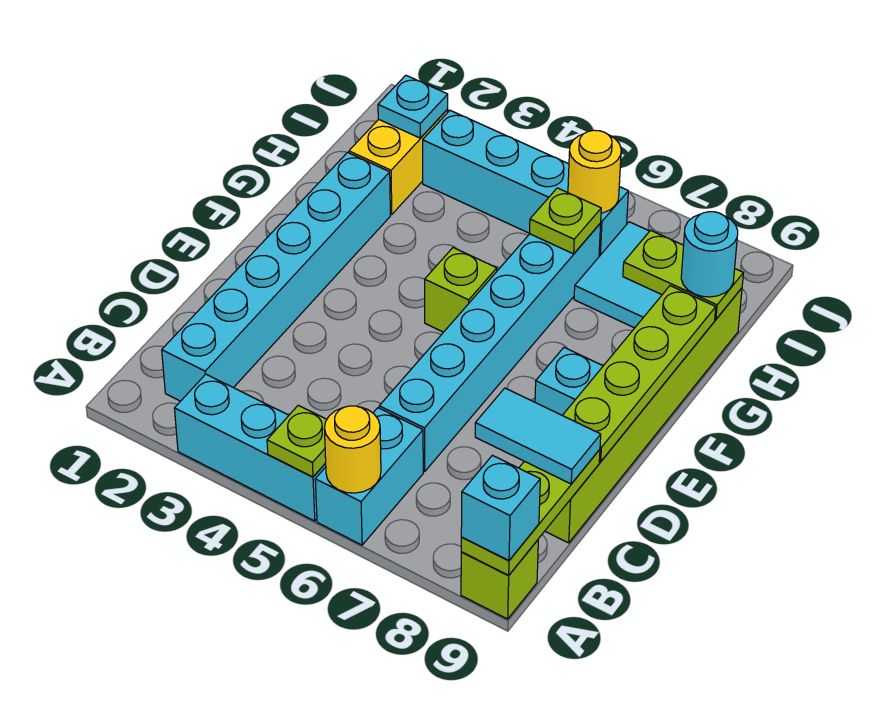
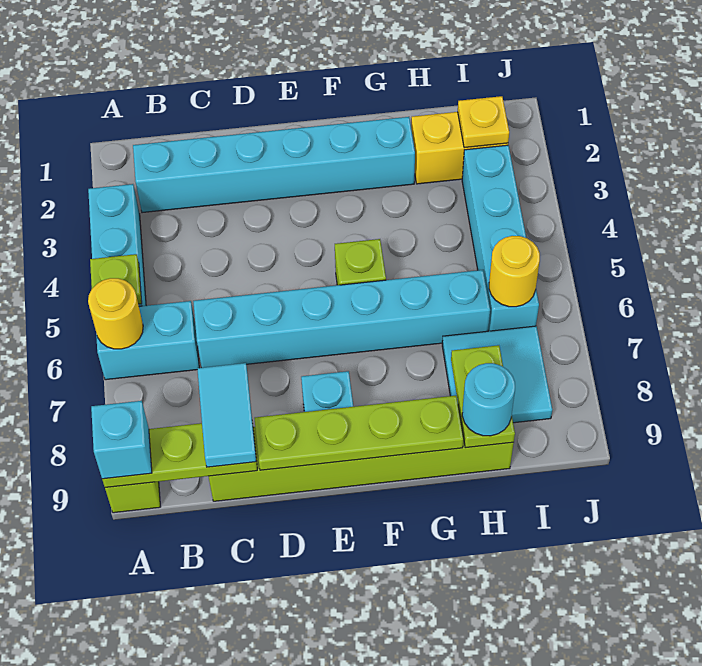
lime 1x1 plate [530,188,601,254] -> none
cyan 1x1 plate [378,75,448,138] -> yellow 1x1 plate [458,96,509,148]

